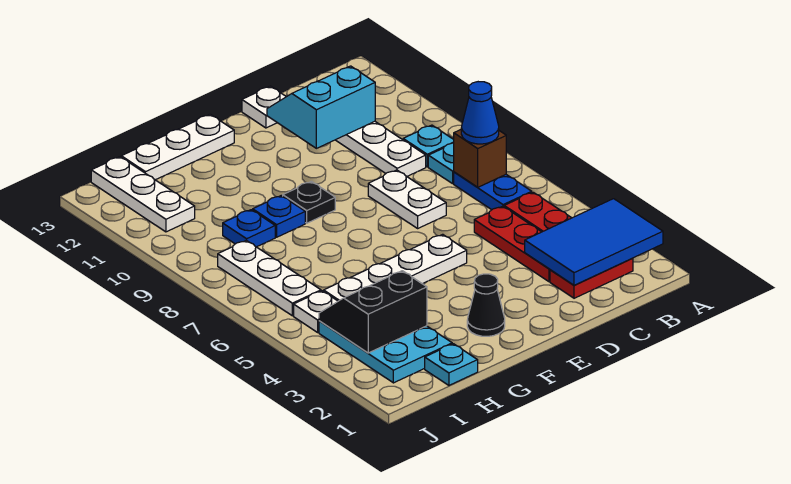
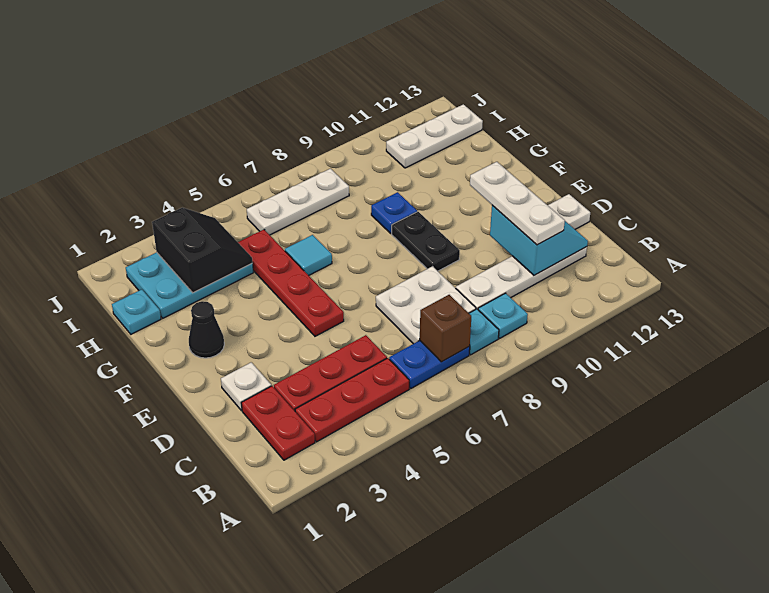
blue 2x3 tile [525,199,663,285] -> none
blue 1x1 cone [461,82,499,144] -> none
white 1x2 plate [368,170,446,228] -> white 2x2 plate [376,266,476,344]
white 1x4 plate [324,234,467,301] -> red 1x4 plate [238,230,344,336]
black 1x1 plate [283,181,335,223] -> black 1x2 plate [392,212,460,271]
white 1x3 plate [121,114,234,180] -> white 1x3 plate moved to [470,162,565,245]
none -> cyan 1x1 tile [285,235,332,275]
blue 1x1 plate [223,210,275,247] -> none
white 1x1 plate [294,291,338,332] -> white 1x1 plate moved to [221,362,271,410]

